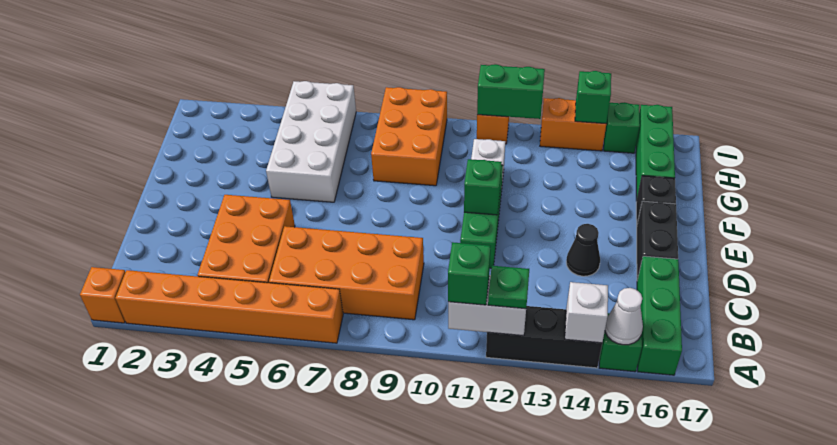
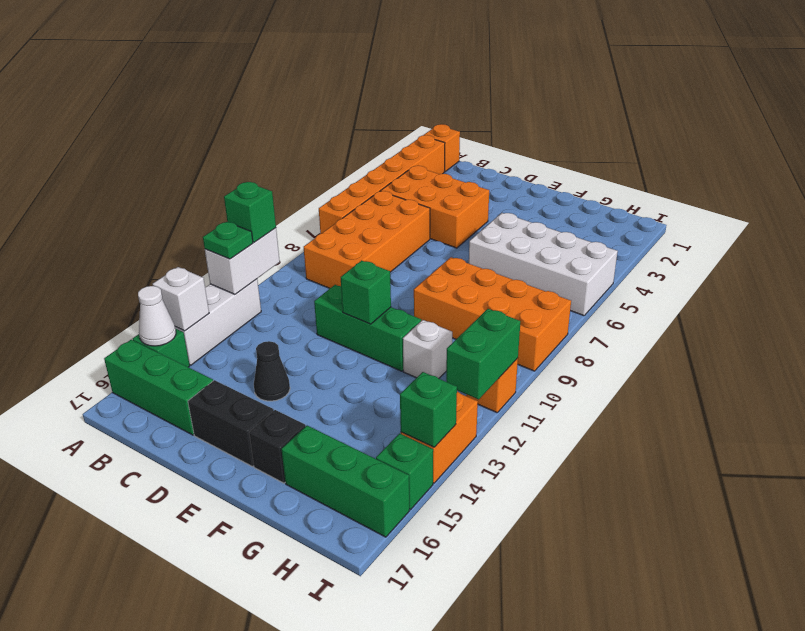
black 1x3 brick [486,306,602,368] -> white 1x3 brick [175,279,261,365]
orange 2x3 brick [371,87,447,186] -> orange 2x4 brick [414,257,571,371]

